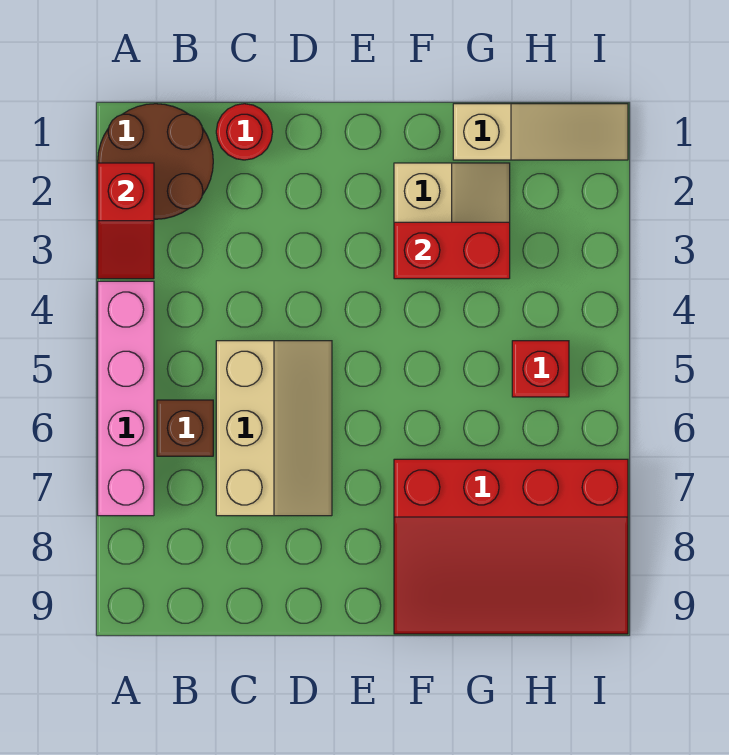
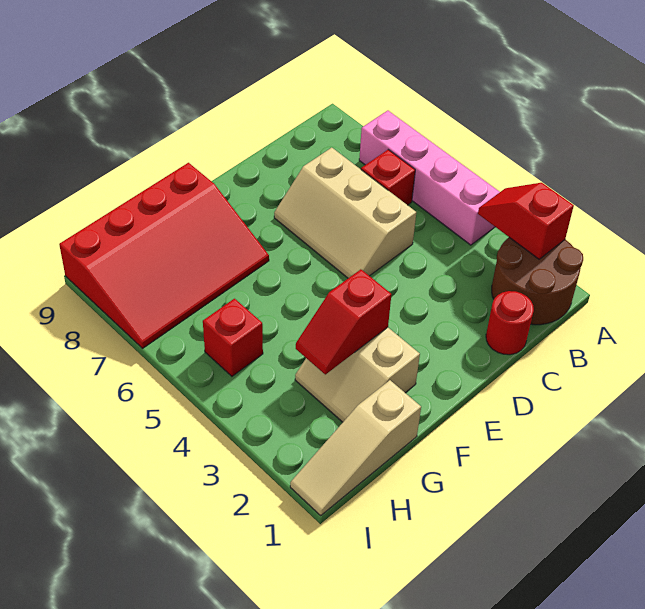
brown 1x1 brick [157,400,213,456] -> red 1x1 brick [361,150,415,205]
red 1x2 brick [394,222,510,279] -> red 1x2 slope [296,269,391,374]
red 3x4 slope [394,459,628,634] -> red 3x4 slope turned to [59,163,269,348]

